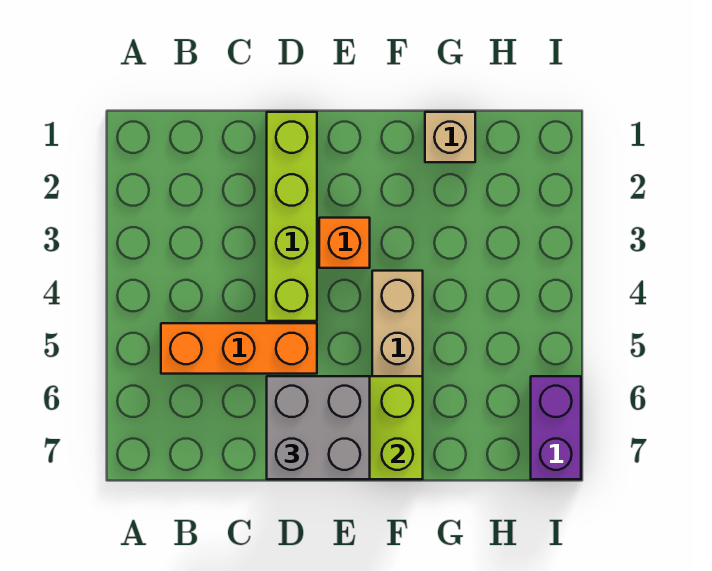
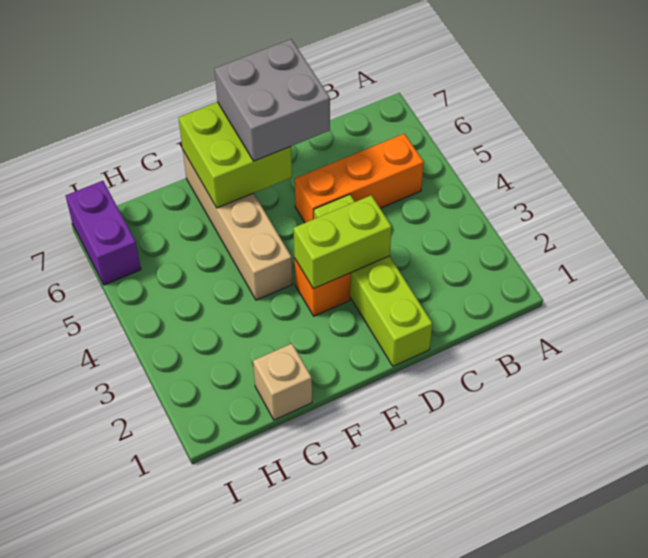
none -> lime 1x2 brick [294,195,392,289]

